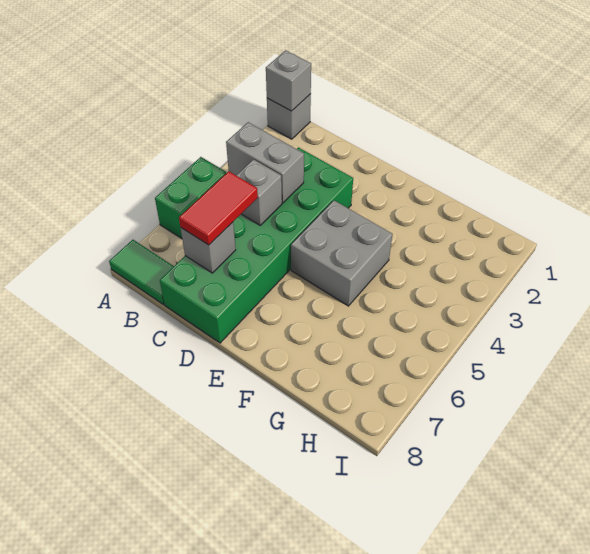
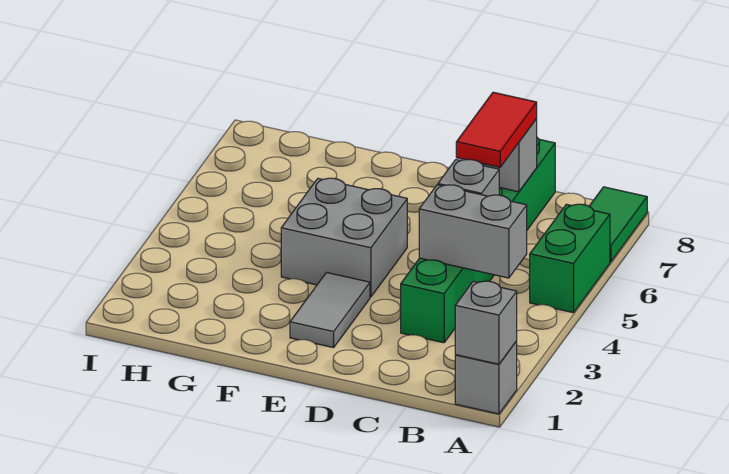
green 1x2 tile [109,240,174,305] -> green 1x2 tile turned to [589,187,647,262]
green 2x6 brick [160,147,353,343] -> green 1x6 brick [401,138,555,343]
none -> grey 1x2 tile [290,273,370,348]

